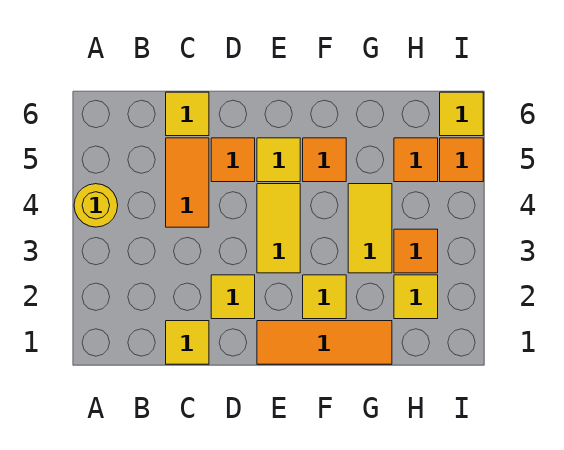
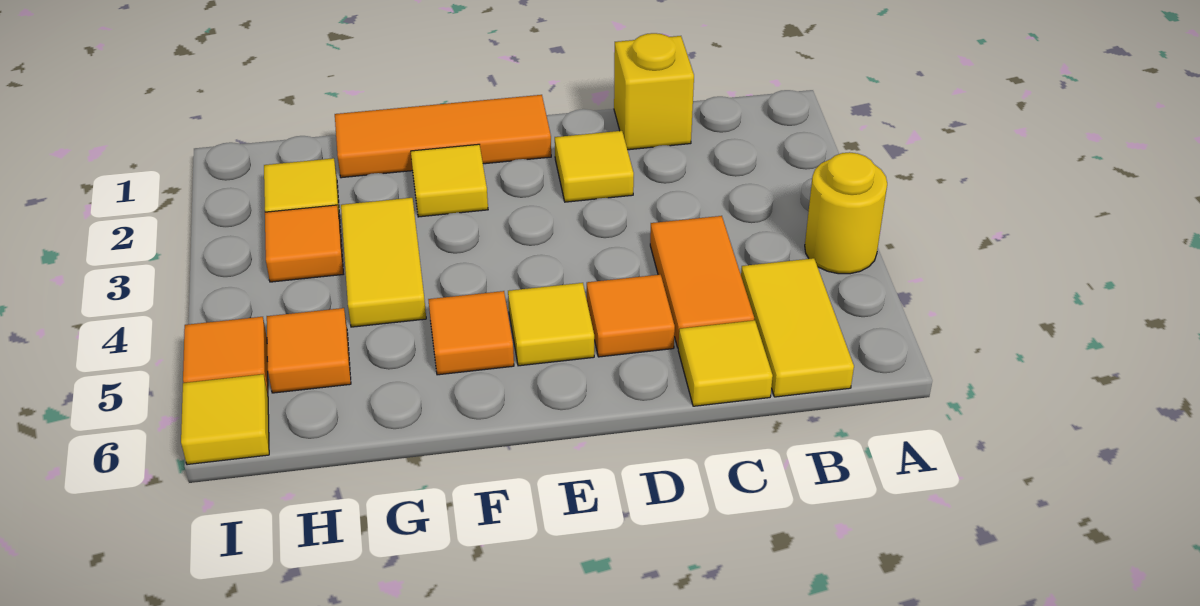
yellow 1x1 tile [166,321,209,364] -> yellow 1x1 brick [614,33,694,150]
yellow 1x2 tile [257,184,300,273] -> yellow 1x2 tile moved to [741,258,854,397]

